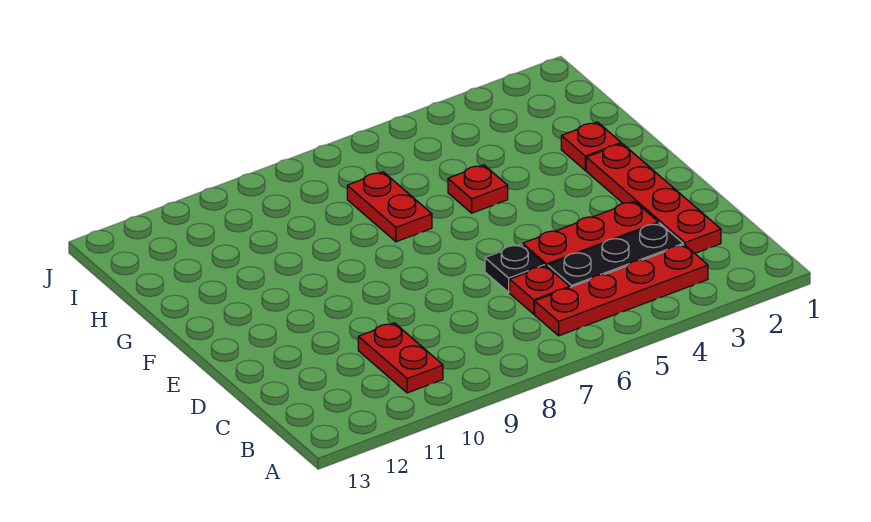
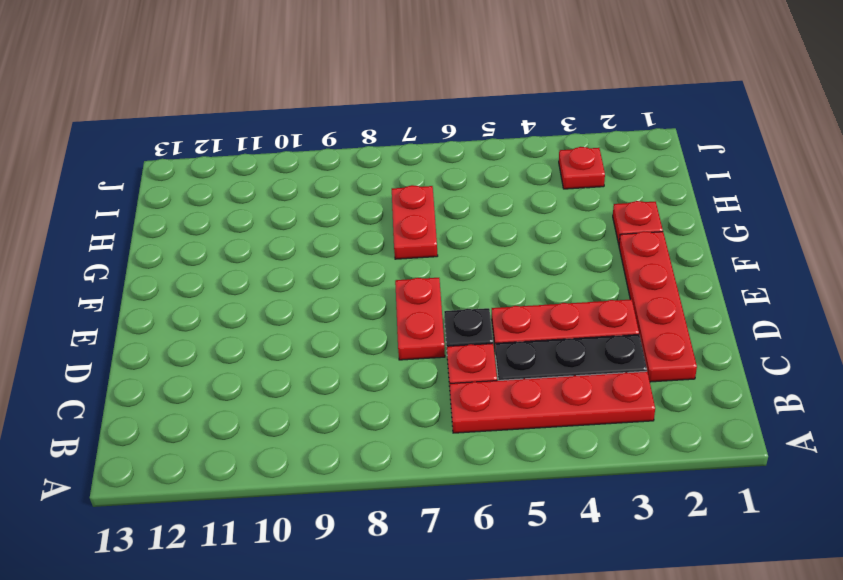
red 1x2 plate [358,323,443,393] -> red 1x2 plate moved to [395,278,445,360]
red 1x1 plate [448,165,508,213] -> red 1x1 plate moved to [559,147,605,189]

